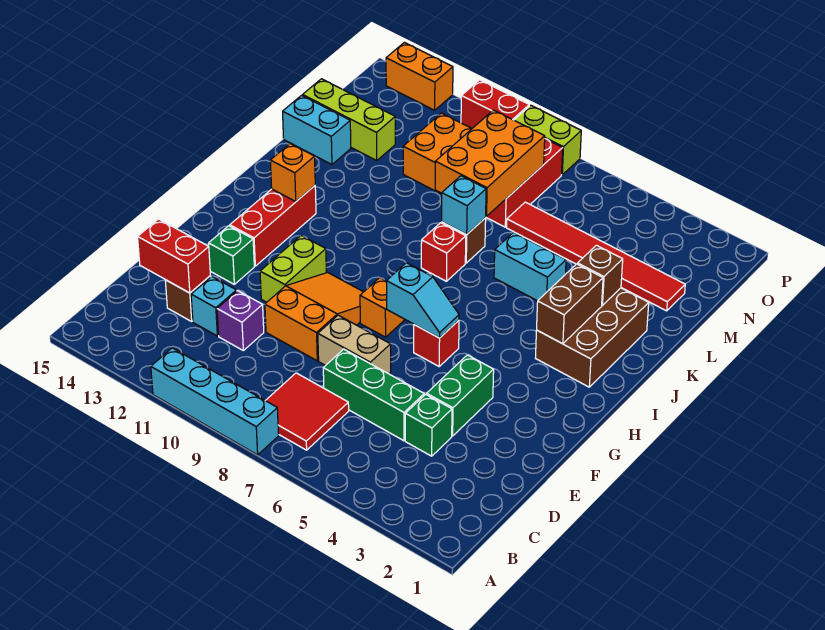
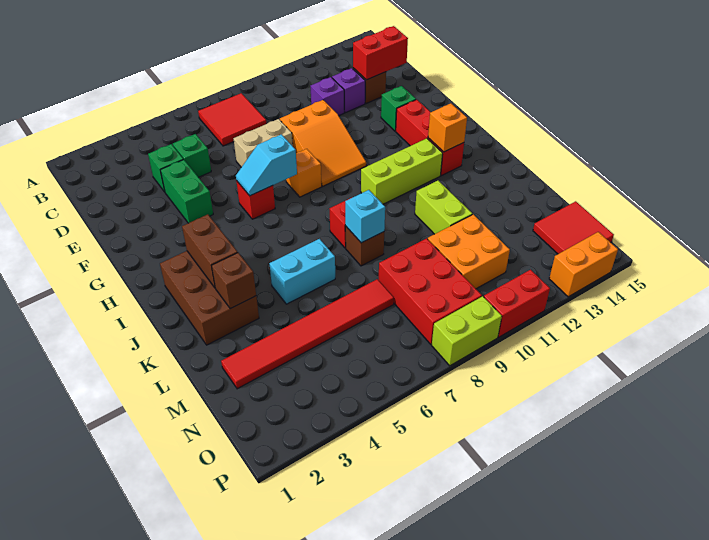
cyan 1x4 brick [151,348,279,455] -> none
green 1x3 brick [323,349,424,441] -> green 1x1 brick [173,134,211,177]
cyan 1x1 brick [191,277,237,336] -> purple 1x1 brick [332,68,365,113]
lime 1x2 brick [260,236,326,302] -> lime 1x2 brick moved to [415,181,472,234]
orange 2x3 brick [435,110,545,216] -> none
cyan 1x2 brick [283,95,351,165] -> none
lime 1x3 brick [303,79,395,161] -> lime 1x3 brick moved to [361,138,443,204]
none -> red 2x2 tile [533,201,614,254]

